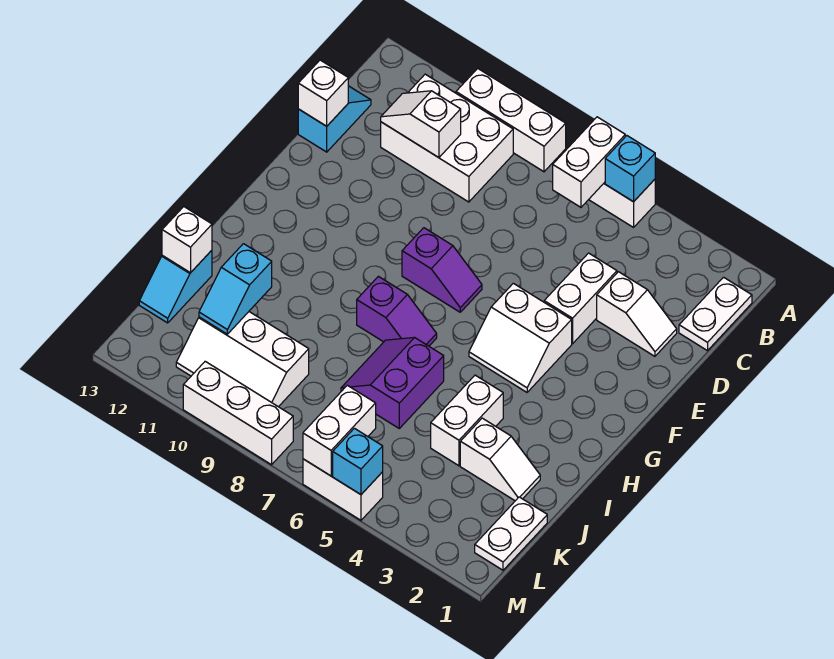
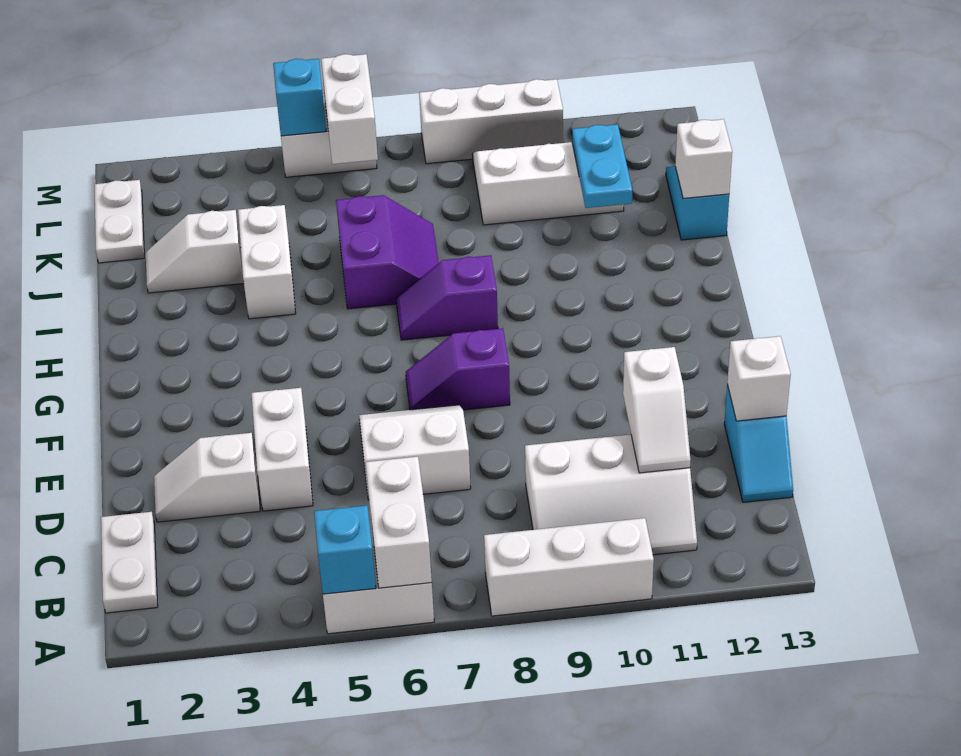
white 2x3 brick [381,74,513,202] -> white 2x3 slope [525,434,697,555]
white 1x2 slope [381,91,461,158] -> white 1x2 slope turned to [623,347,691,473]
white 2x2 slope [469,283,572,392] -> white 2x2 slope moved to [359,405,471,500]
cyan 1x2 slope [199,244,272,334] -> cyan 1x2 plate [572,124,632,208]

